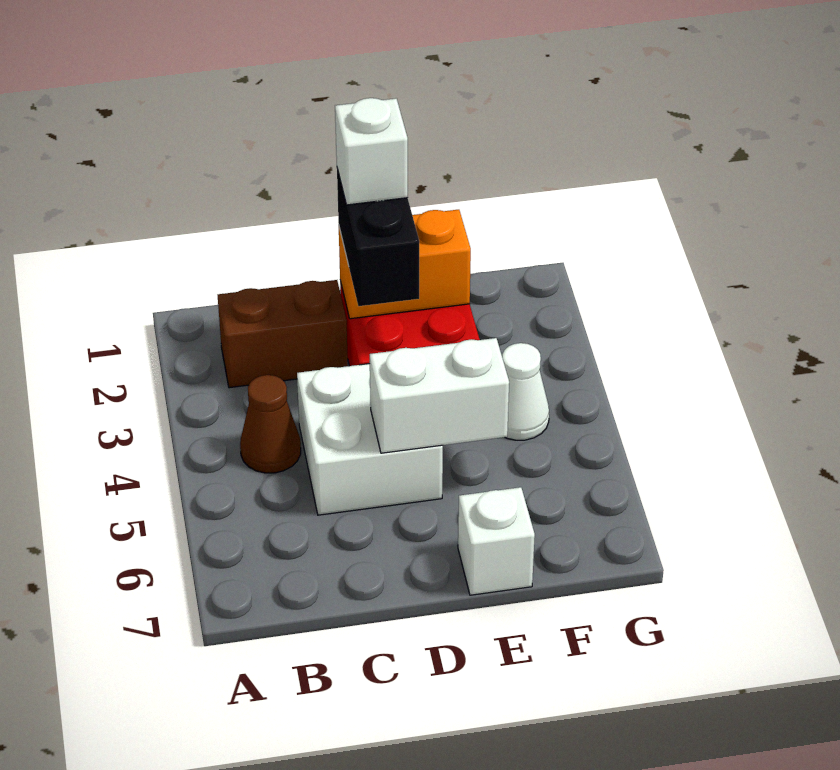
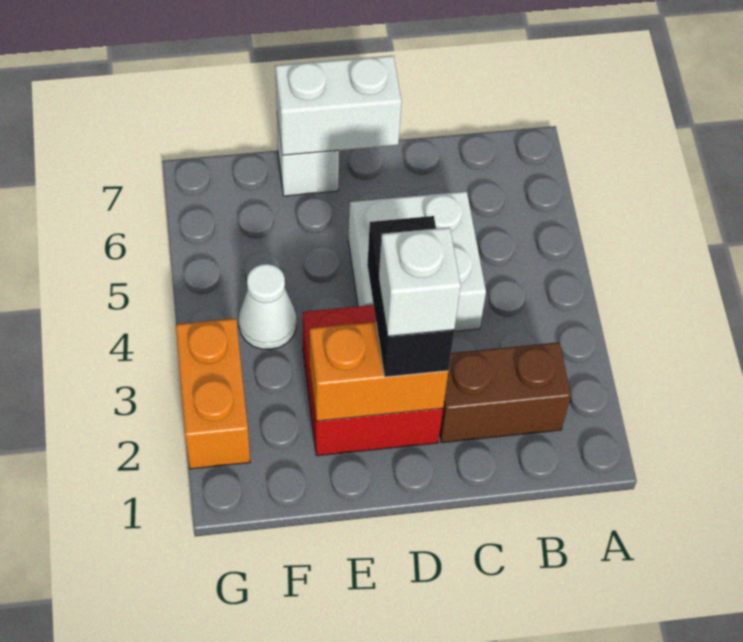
brown 1x1 cone [240,375,301,473] -> none
white 1x2 brick [370,338,509,453] -> white 1x2 brick moved to [275,56,402,155]
none -> orange 1x2 brick [176,318,250,469]

